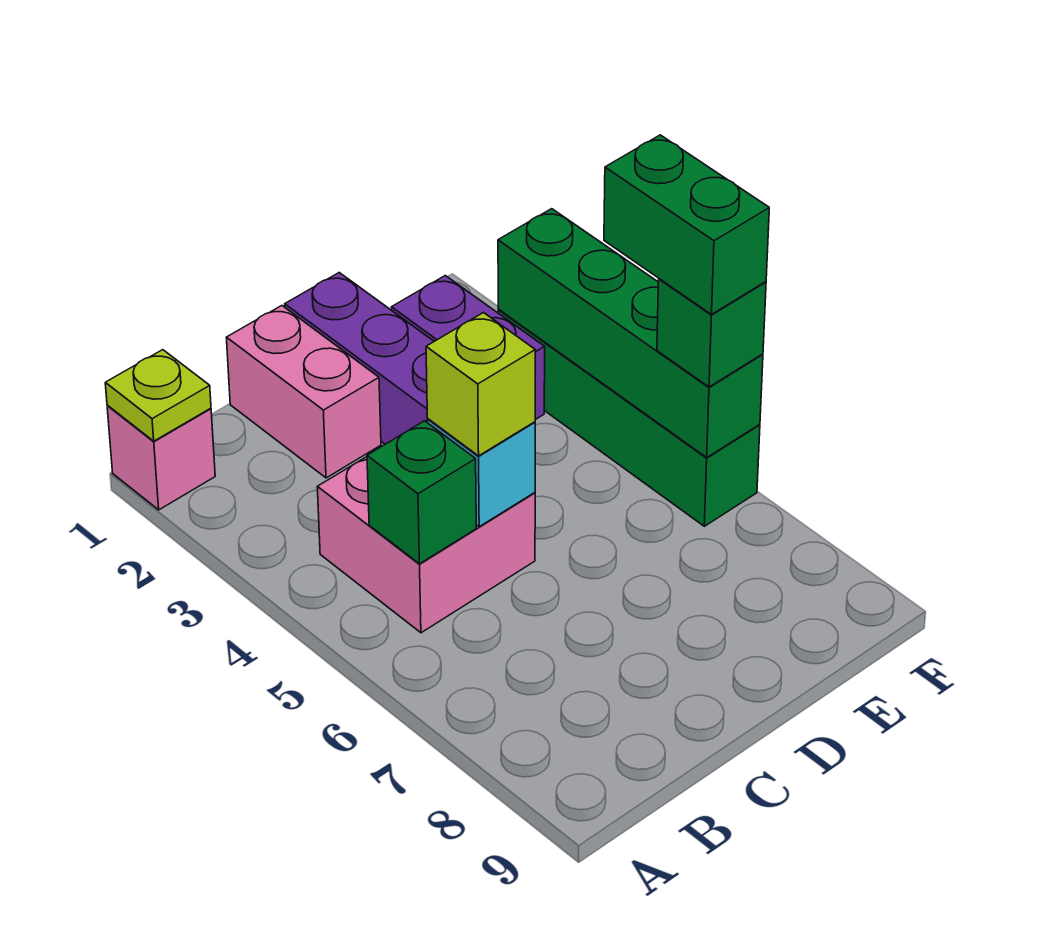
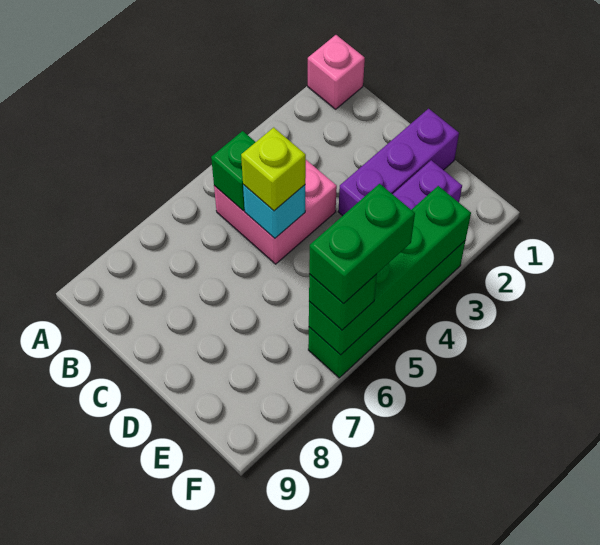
lime 1x1 plate [105,350,211,441] -> none
pink 1x2 brick [226,306,381,478] -> none

